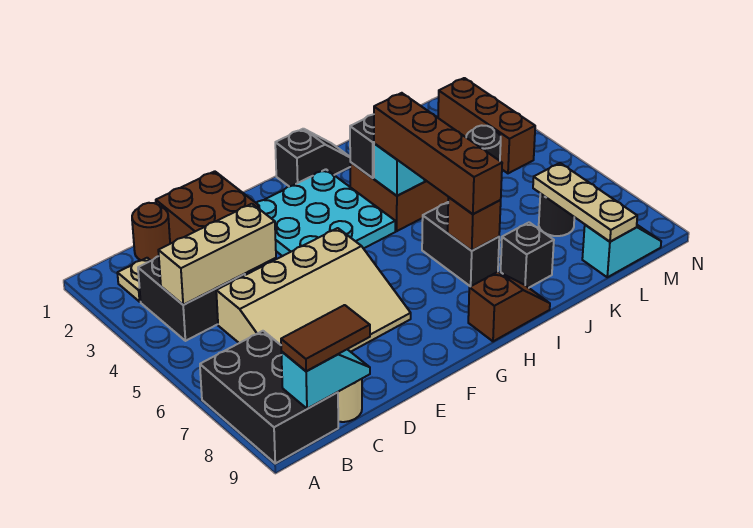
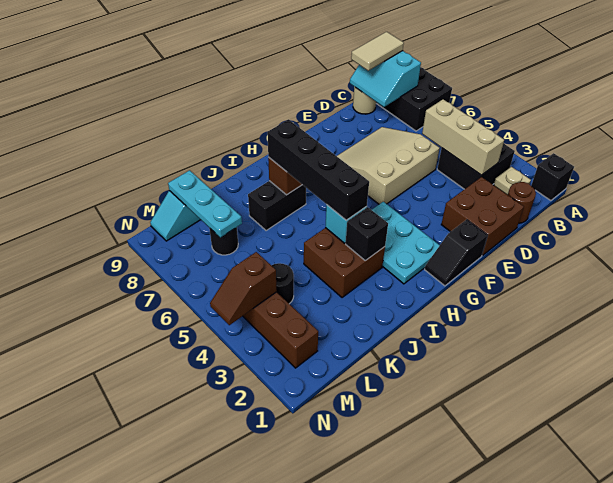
tan 1x3 brick [158,204,276,305] -> tan 1x3 brick turned to [422,99,504,175]
cyan 1x2 slope [281,349,370,409] -> cyan 2x2 slope [350,51,421,107]
brown 1x2 tile [281,305,370,371] -> tan 1x2 tile [351,32,404,71]
tan 3x4 slope [216,228,411,352] -> tan 3x3 slope [337,127,440,204]
cyan 3x3 plate [257,169,395,256] -> cyan 2x3 plate [372,202,440,284]
black 1x2 slope [275,129,350,186] -> black 1x2 slope moved to [425,220,488,286]
brown 1x2 slope [468,272,550,341] -> brown 1x2 slope moved to [210,252,277,325]
brown 1x4 brick [374,93,502,214] -> black 1x4 brick [267,119,369,220]
black 1x2 brick [422,202,499,286] -> black 1x2 brick turned to [248,181,306,231]
black 1x1 brick [501,222,554,288] -> black 1x1 brick moved to [531,153,574,201]
tan 1x3 plate [533,163,637,242] -> cyan 1x3 plate [168,170,242,237]

